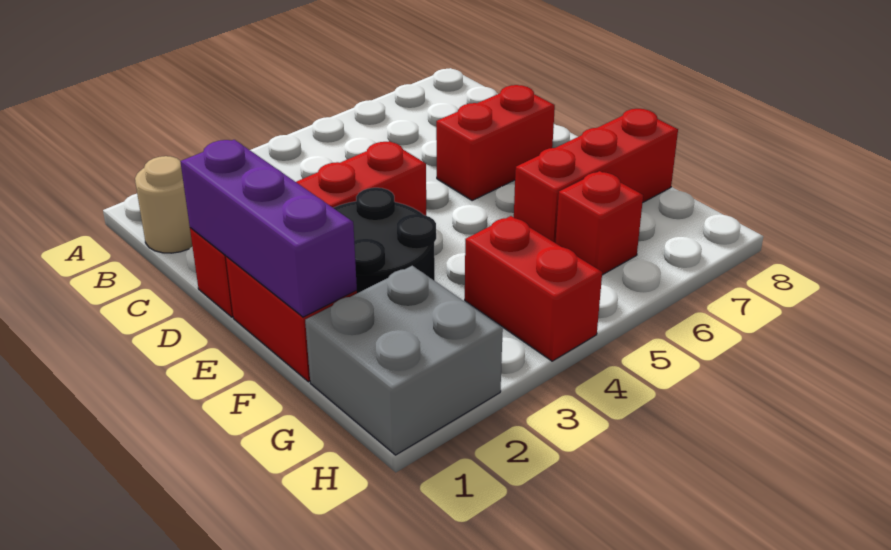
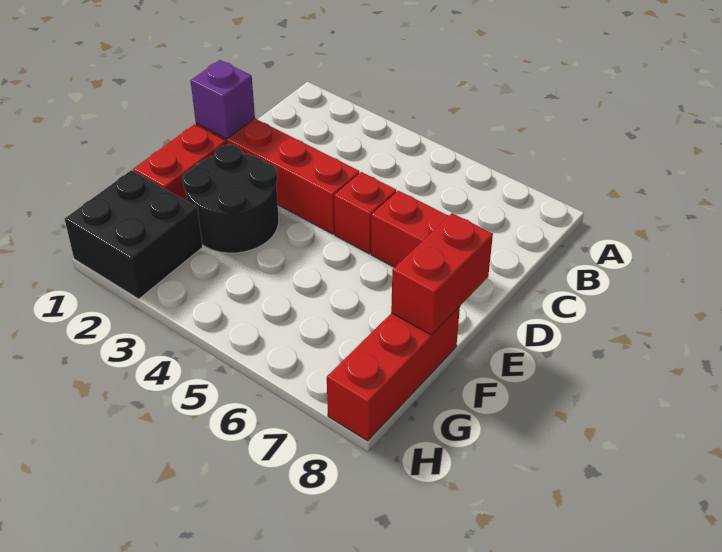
tan 1x1 round brick [135,156,192,253] -> none
purple 1x3 brick [180,140,357,317] -> purple 1x1 brick [190,60,255,139]
red 1x3 brick [514,109,678,243] -> red 1x3 brick turned to [327,307,460,441]
grey 2x2 brick [305,266,503,455] -> black 2x2 brick [65,170,202,299]
red 1x2 brick [465,216,602,361] -> red 1x2 brick moved to [391,213,493,335]
red 1x1 brick [556,171,643,275] -> red 1x1 brick moved to [334,172,396,254]

